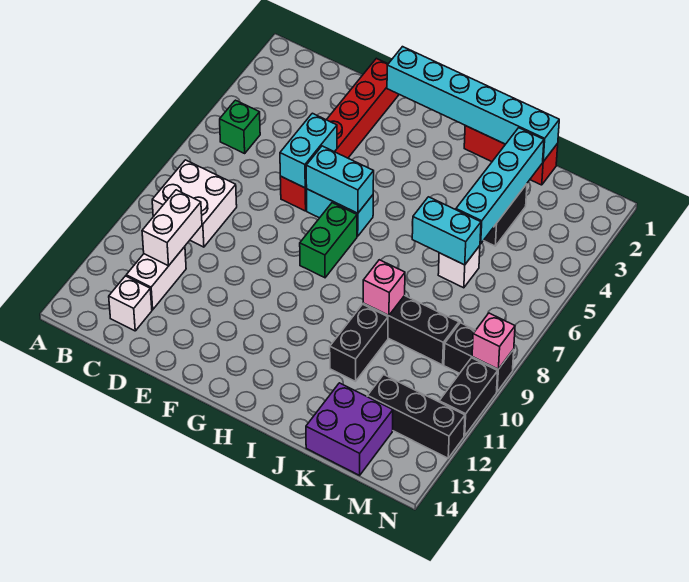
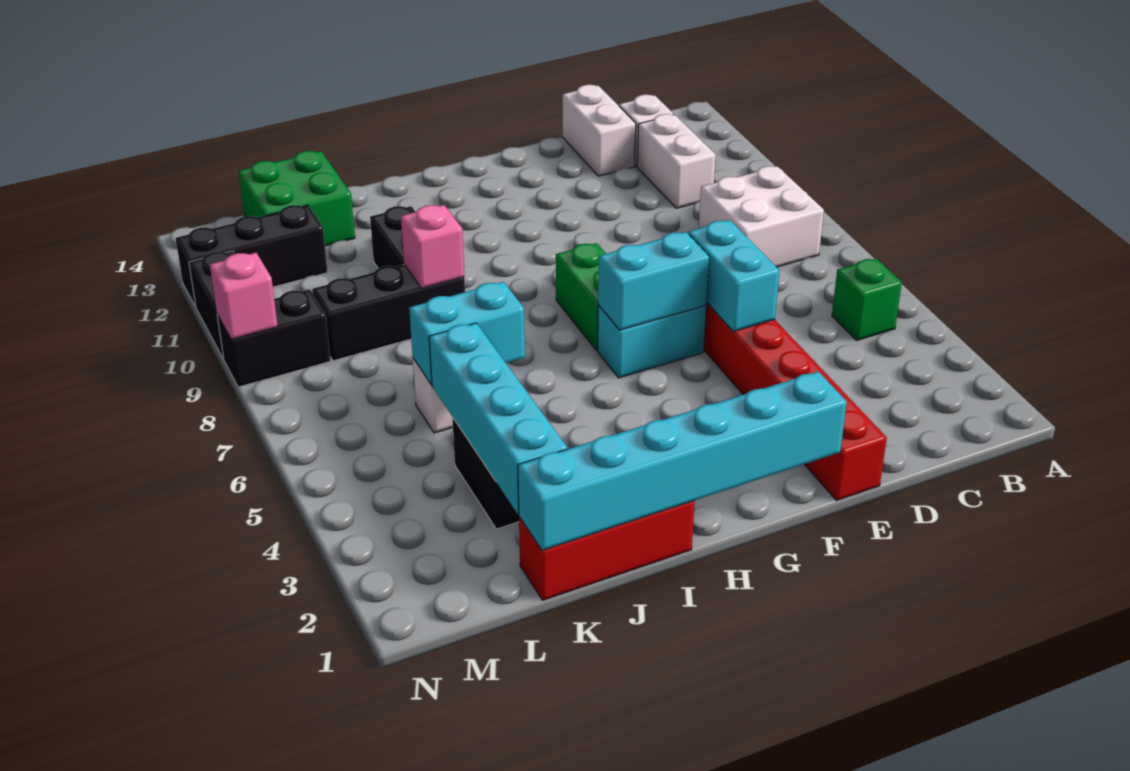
white 1x2 brick [142,190,202,266] -> white 1x2 brick moved to [563,85,636,176]
purple 2x2 brick [306,383,393,475] -> green 2x2 brick [238,151,355,246]

